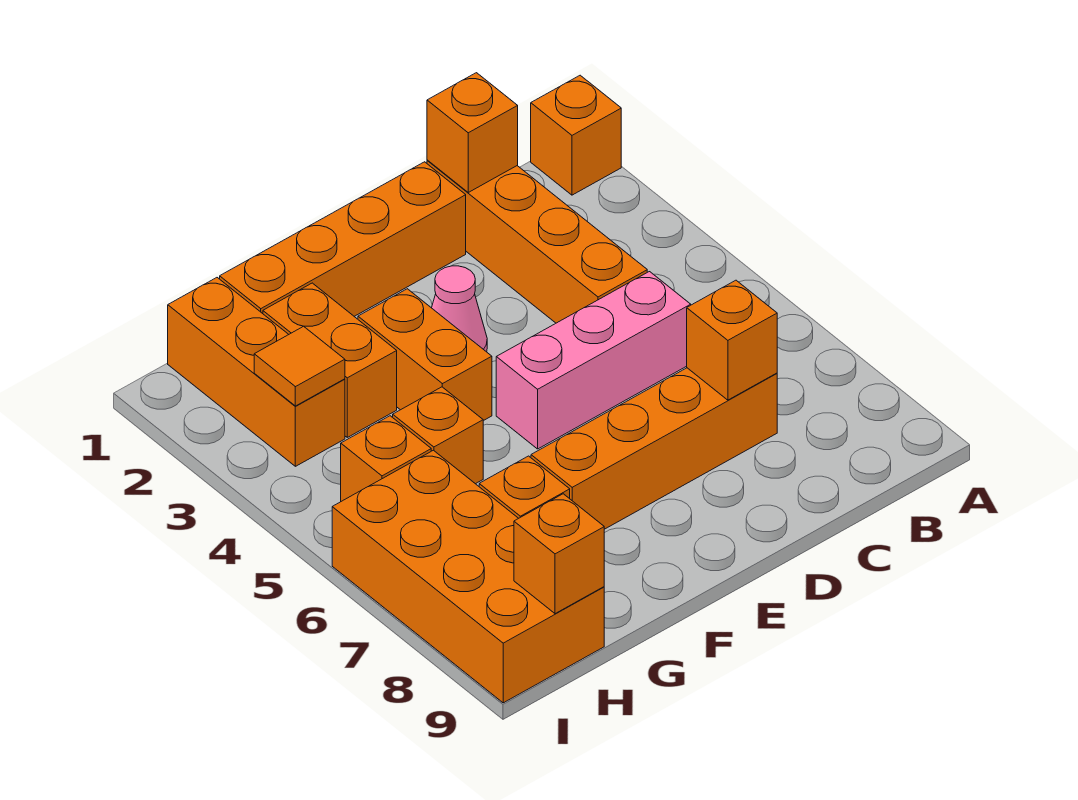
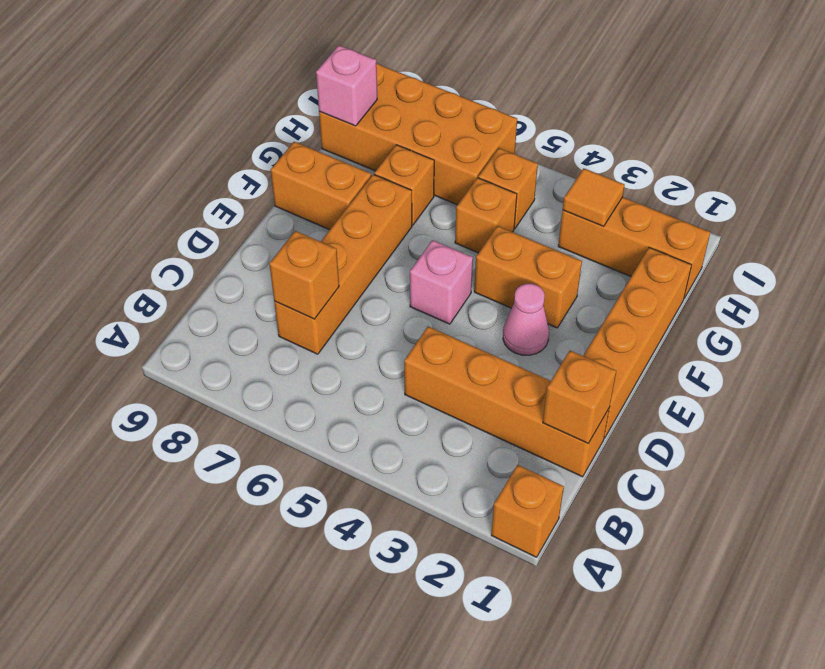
pink 1x3 brick [496,272,691,449] -> pink 1x1 brick [410,240,473,324]
orange 1x2 brick [263,283,397,437] -> orange 1x2 brick moved to [271,142,371,230]
orange 1x1 brick [514,494,604,614] -> pink 1x1 brick [316,45,377,126]

